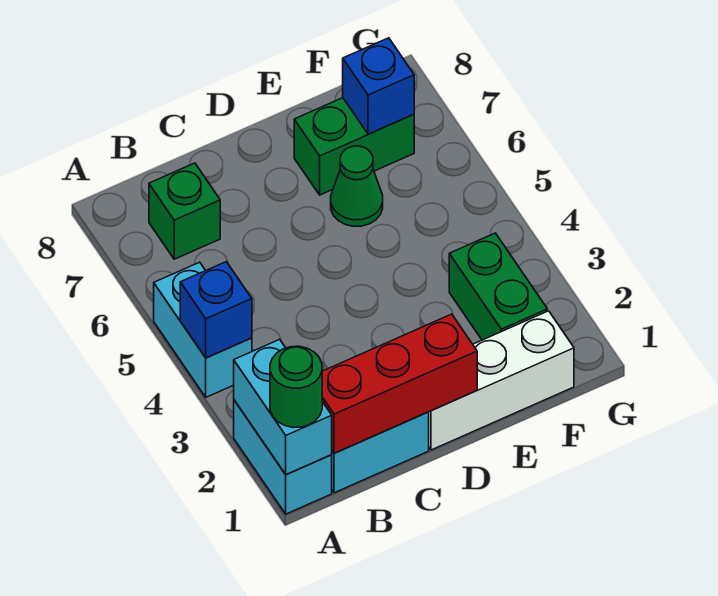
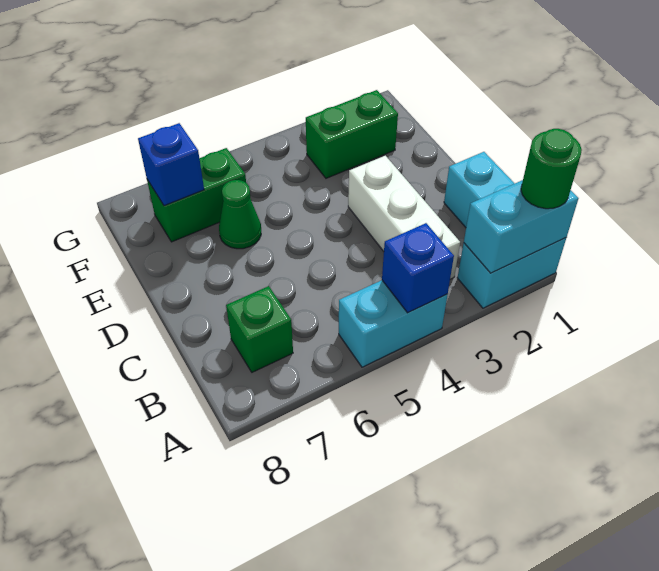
red 1x3 brick [322,314,477,453] -> none
white 1x3 brick [429,311,574,450] -> white 1x3 brick moved to [348,156,460,279]
green 1x2 brick [294,98,414,195] -> green 1x2 brick turned to [147,148,246,242]

